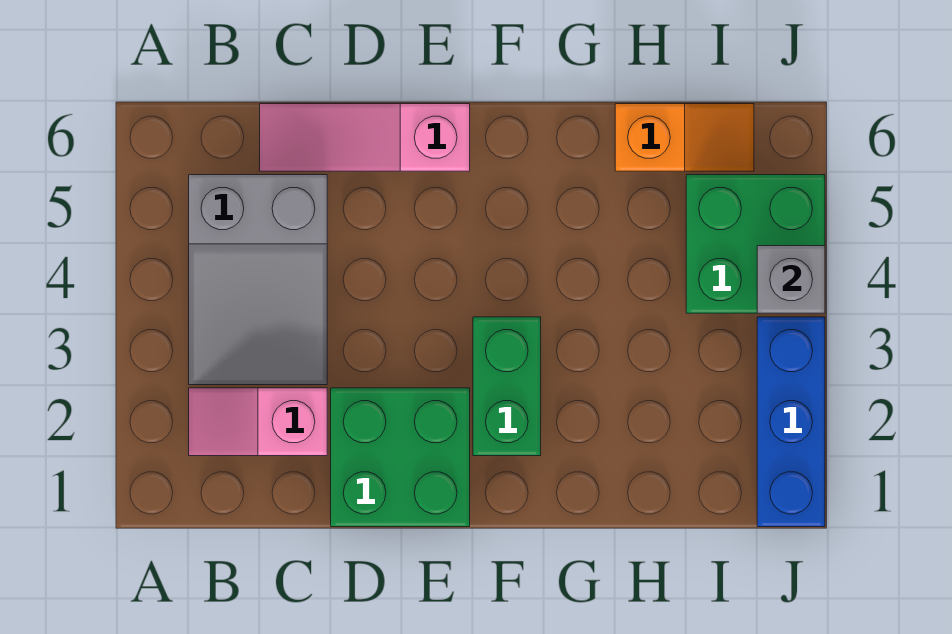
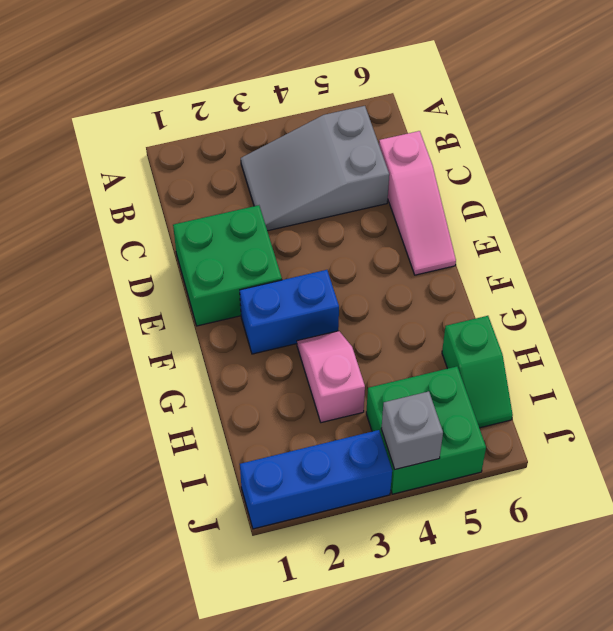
pink 1x2 slope [189,388,327,456] -> pink 1x2 slope moved to [297,331,365,423]
pink 1x3 slope [260,104,470,171] -> pink 1x3 slope turned to [379,131,456,275]
green 1x2 brick [473,317,541,456] -> blue 1x2 brick [240,270,339,354]
orange 1x2 slope [615,104,754,171] -> green 1x2 slope [442,316,513,428]

